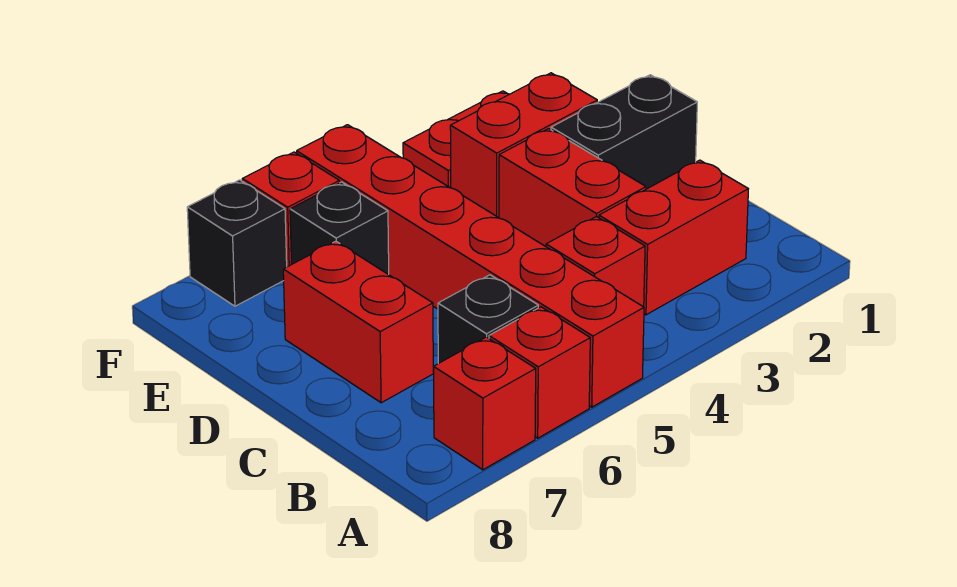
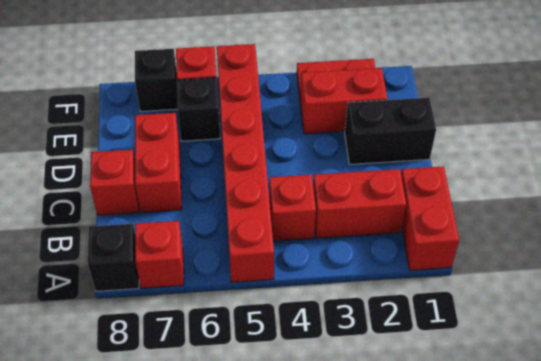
red 1x1 brick [489,307,590,438] -> red 1x1 brick moved to [90,150,139,215]
black 1x1 brick [438,275,538,363] -> black 1x1 brick moved to [88,224,139,291]
red 1x2 brick [499,129,646,247] -> red 1x2 brick moved to [401,166,459,270]

